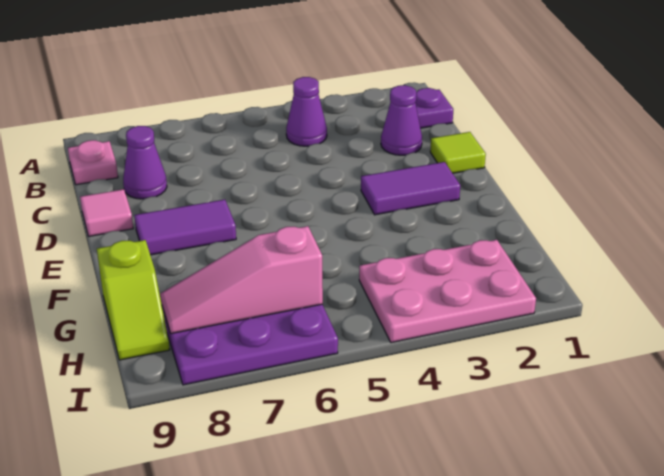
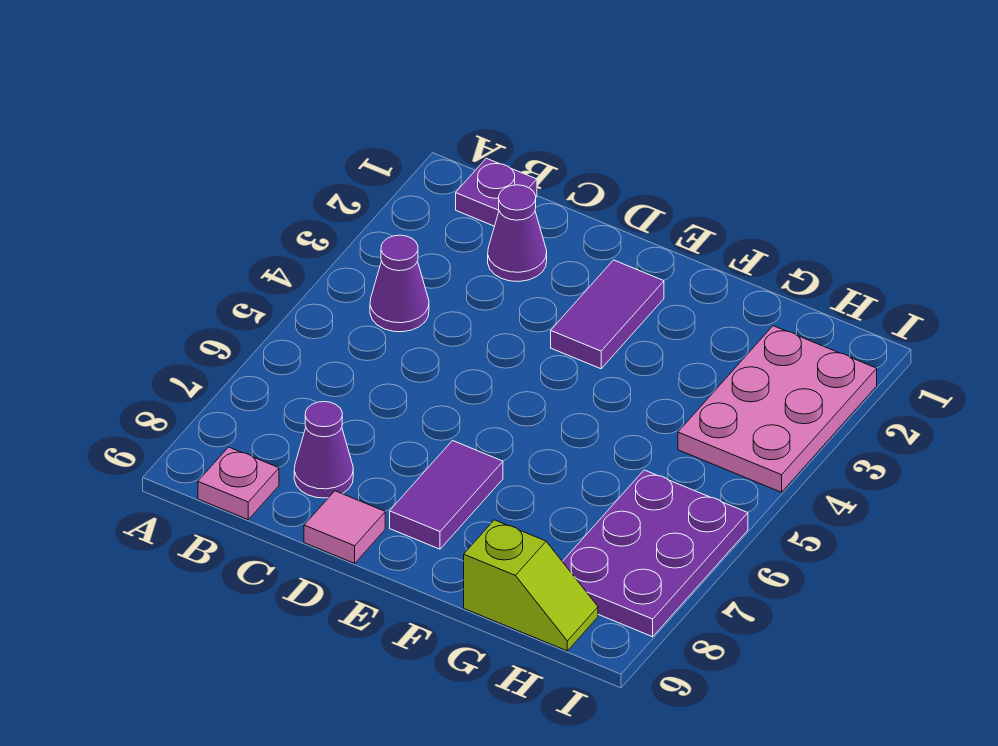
lime 1x1 tile [430,132,486,173] -> none
pink 1x3 slope [160,226,323,334] -> none

